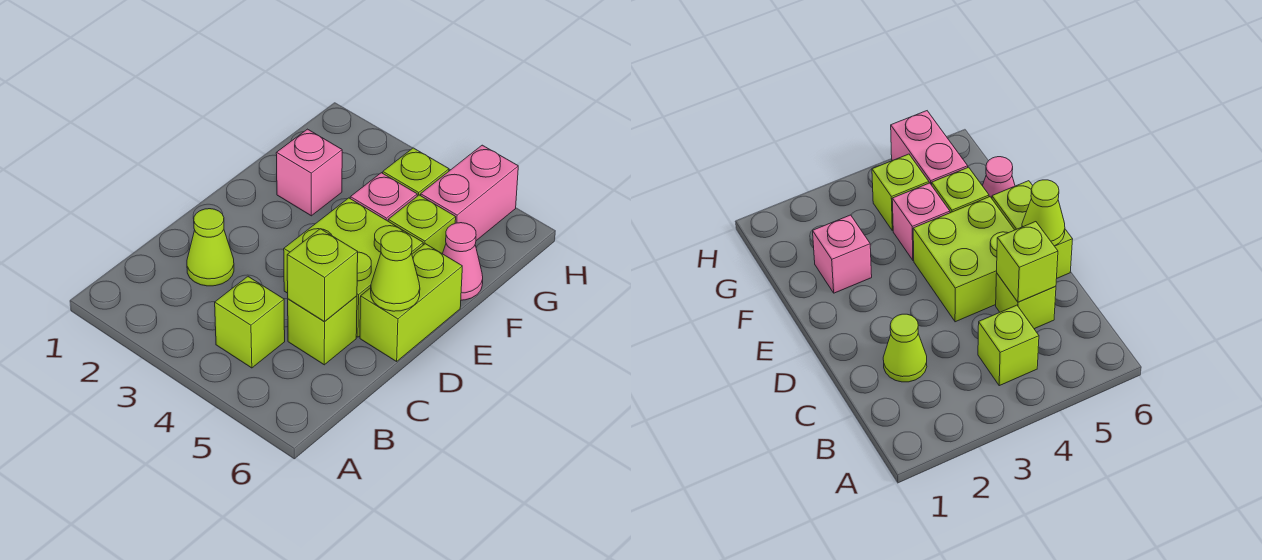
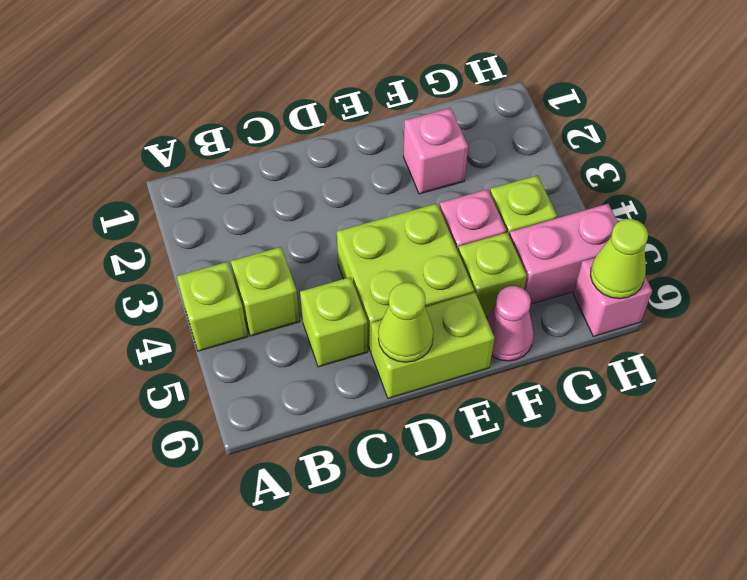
lime 1x1 cone [187,209,234,286] -> lime 1x1 cone moved to [591,219,648,299]
lime 1x1 brick [287,229,358,321] -> lime 1x1 brick moved to [177,262,248,351]
none -> pink 1x1 brick [573,258,652,336]

